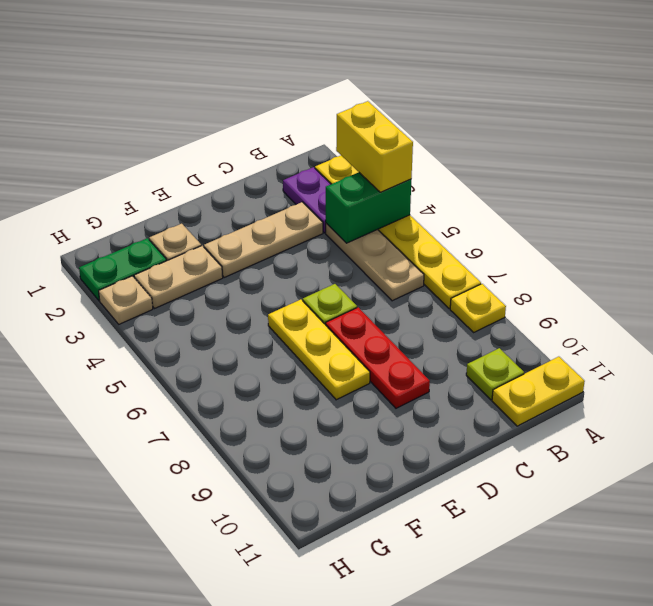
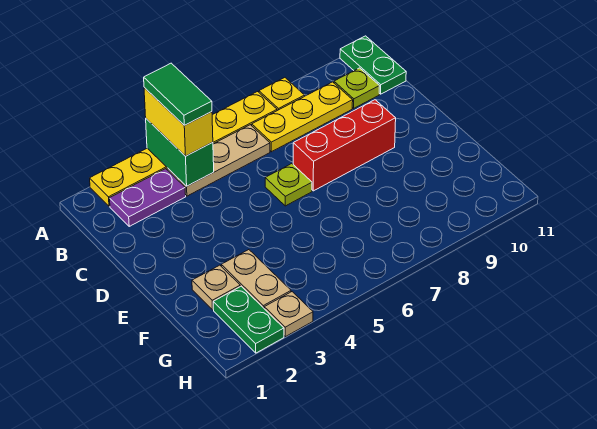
yellow 1x2 brick [336,101,413,192] -> yellow 1x2 brick turned to [144,88,213,156]
none -> green 1x2 tile [144,63,212,125]
yellow 1x2 plate [492,357,585,426] -> green 1x2 plate [340,36,406,94]
tan 1x3 plate [204,202,323,277] -> none
red 1x3 plate [326,307,430,408] -> red 1x3 brick [293,100,396,191]
yellow 1x3 plate [268,299,370,400] -> yellow 1x3 plate moved to [252,82,353,152]

